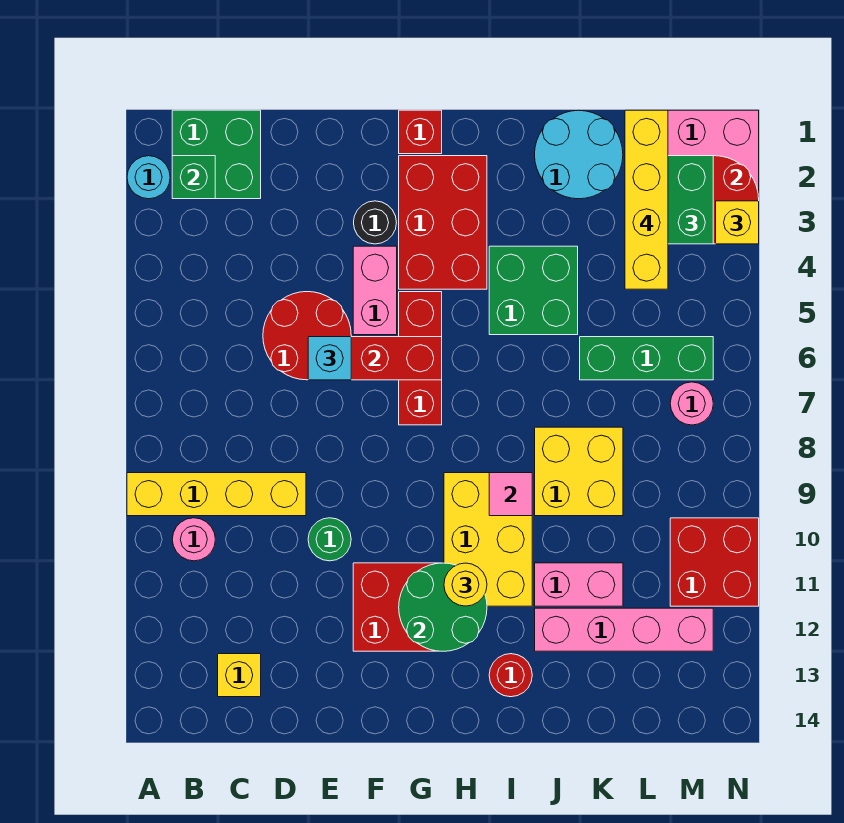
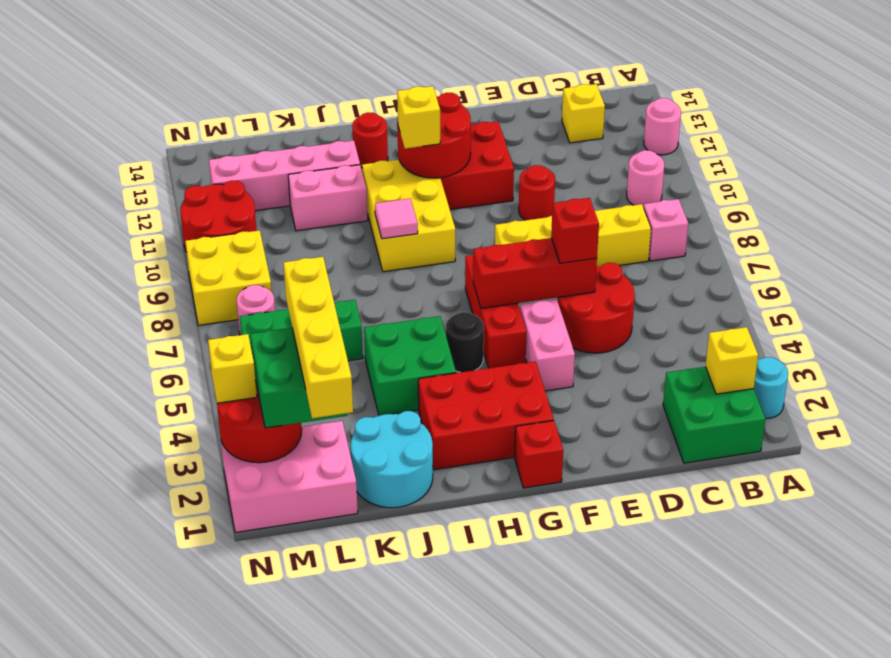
yellow 1x4 brick [127,473,306,516] -> yellow 1x4 brick moved to [495,204,651,266]
none -> pink 1x1 round brick [644,98,681,155]
green 1x1 brick [172,156,215,199] -> yellow 1x1 brick [706,327,758,394]
none -> pink 1x1 brick [644,199,688,261]
cyan 1x1 brick [308,337,351,380] -> red 1x1 brick [551,198,599,263]
green 1x1 round brick [308,518,351,561] -> red 1x1 round brick [519,165,555,220]
black 1x1 round brick [354,201,397,244] -> black 1x1 round brick moved to [446,312,484,372]
red 2x3 brick [399,156,487,289] -> red 2x3 brick turned to [418,361,554,470]
green 2x2 round brick [399,563,487,651] -> red 2x2 round brick [397,93,471,178]
yellow 1x1 round brick [444,563,487,606] -> yellow 1x1 brick [397,86,440,149]
yellow 2x2 brick [535,427,623,516] -> yellow 2x2 brick moved to [185,230,272,325]
red 2x2 brick [670,518,759,606] -> red 2x2 round brick [180,181,257,252]

